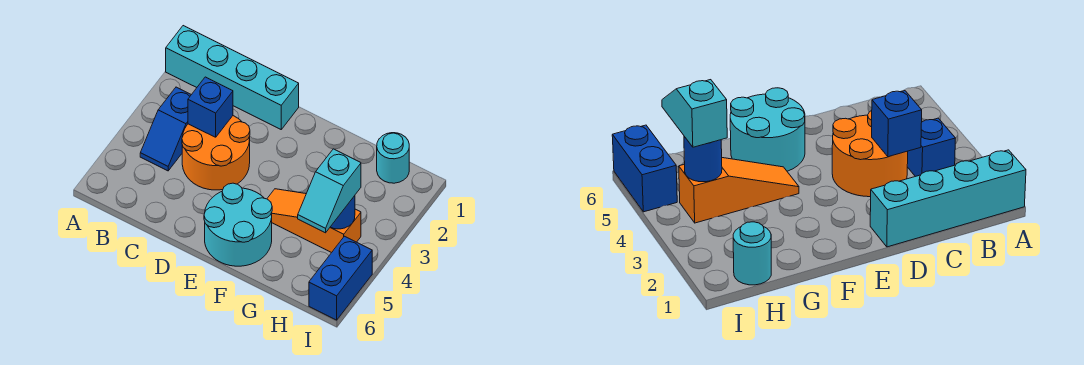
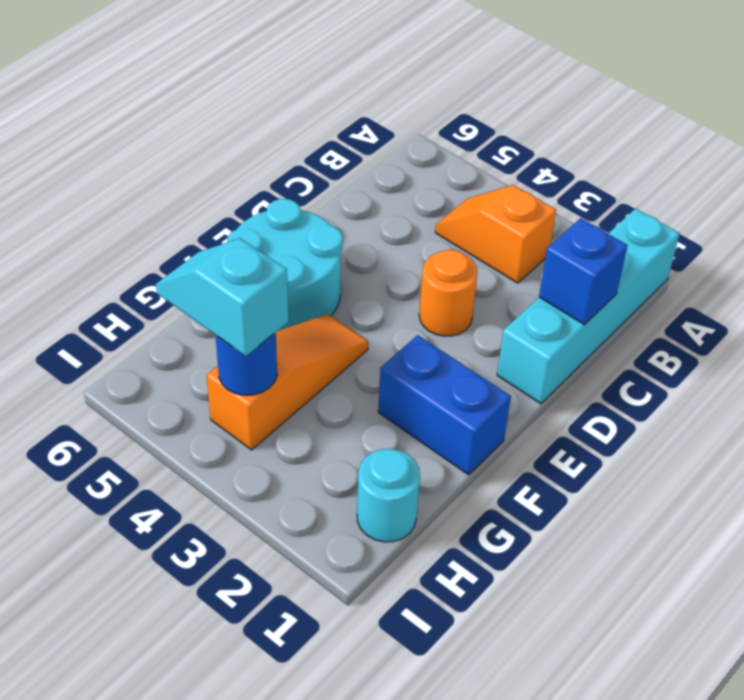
blue 1x2 slope [140,87,191,171] -> orange 1x2 slope [435,185,556,283]
orange 2x2 round brick [182,116,250,190] -> orange 1x1 round brick [419,250,478,336]
blue 1x1 brick [188,77,233,137] -> blue 1x1 brick moved to [539,218,627,325]
blue 1x2 brick [309,236,372,320] -> blue 1x2 brick moved to [378,335,511,475]

